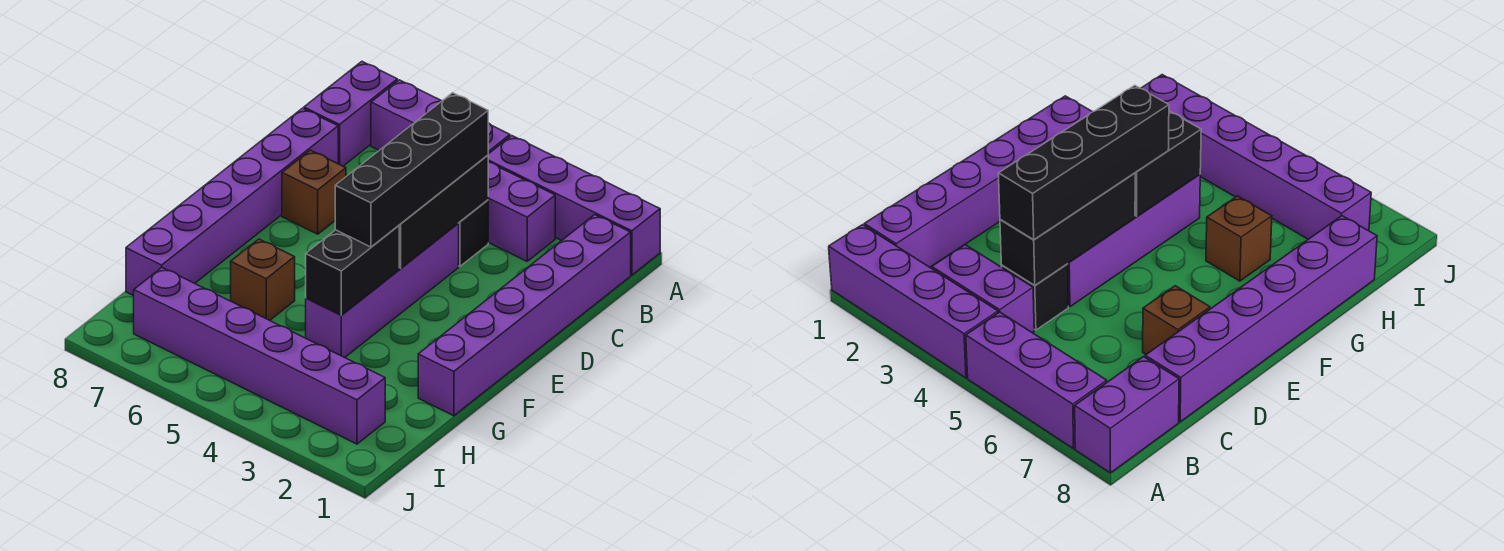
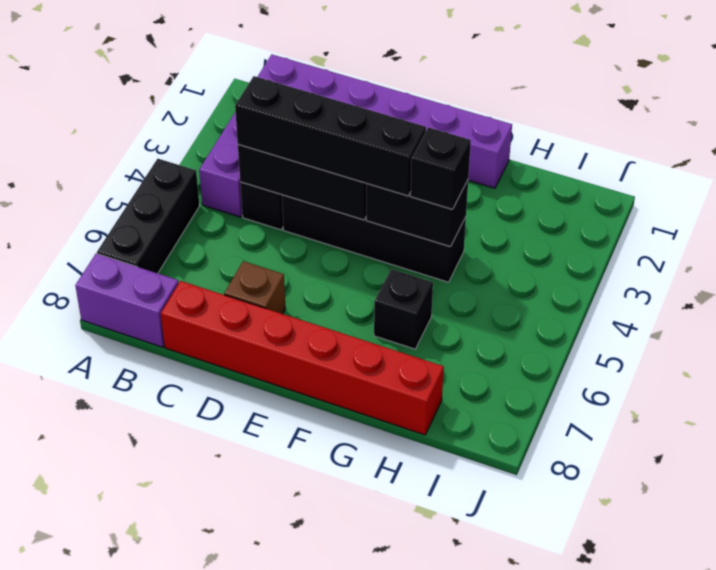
purple 1x4 brick [488,136,660,275] -> none
purple 1x3 brick [371,80,510,154] -> black 1x3 brick [97,159,199,273]
purple 1x6 brick [126,108,338,296] -> red 1x6 brick [161,281,444,435]
purple 1x4 brick [306,224,459,357] -> black 1x4 brick [282,195,466,282]
none -> black 1x1 brick [410,127,471,209]
brown 1x1 brick [231,239,295,320] -> black 1x1 brick [374,269,433,349]
purple 1x6 brick [134,268,385,444] -> none

